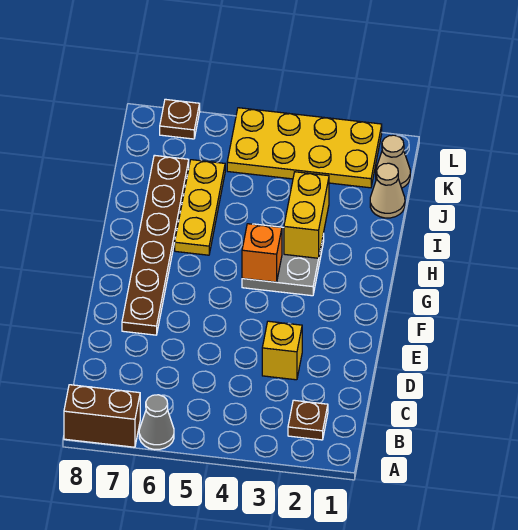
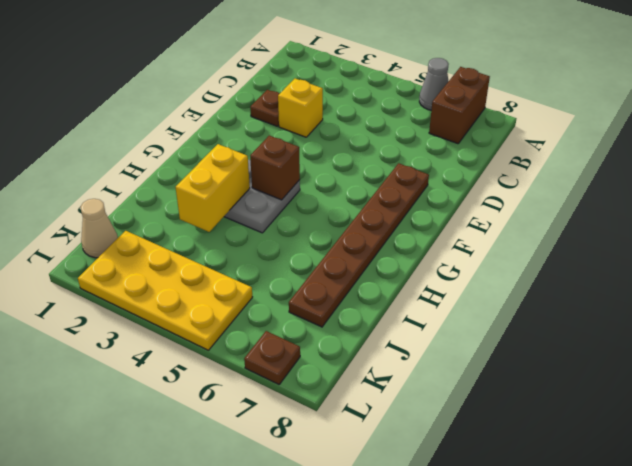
brown 1x2 brick [64,385,140,447] -> brown 1x2 brick turned to [429,67,490,144]
brown 1x1 plate [288,400,328,440] -> brown 1x1 plate moved to [250,90,280,126]
orange 1x1 brick [242,224,282,282] -> brown 1x1 brick [250,135,300,200]
yellow 1x3 plate [175,160,225,255] -> none
tan 1x1 cone [370,163,405,218] -> none

